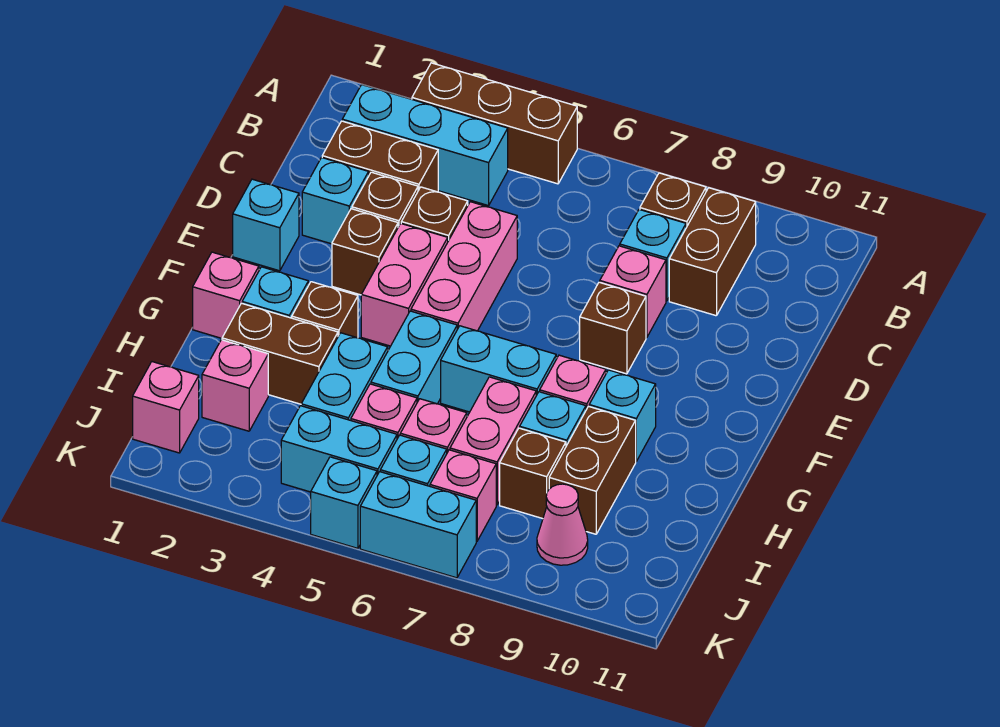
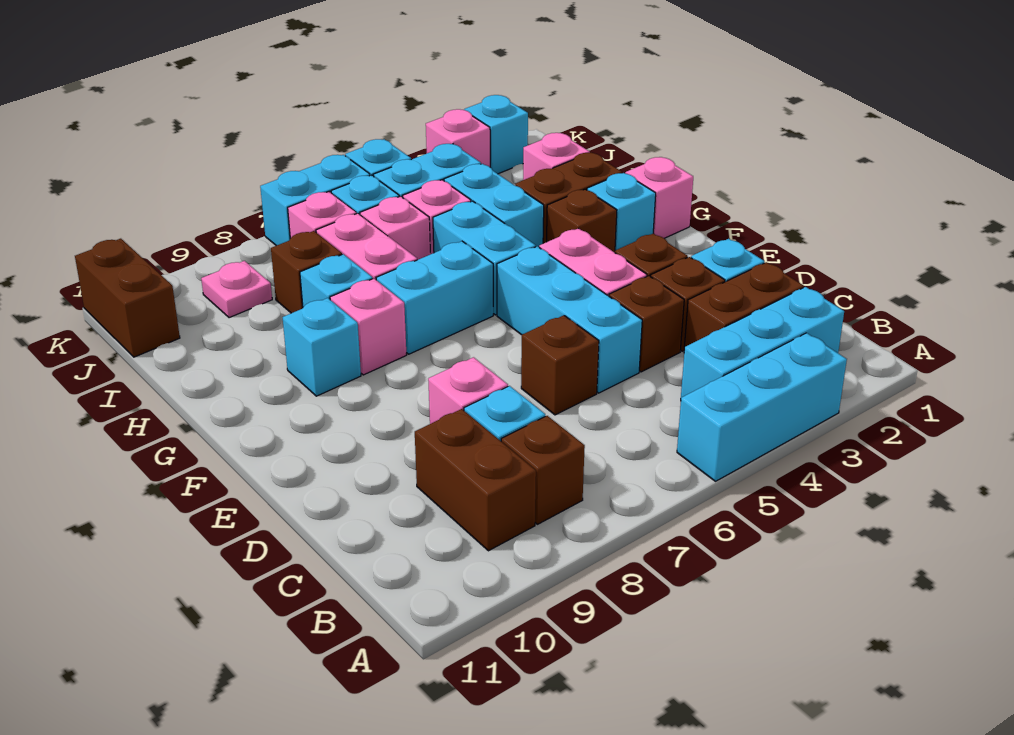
brown 1x3 brick [412,63,577,184] -> cyan 1x3 brick [677,333,847,481]
pink 1x3 brick [411,202,517,331] -> cyan 1x3 brick [497,246,642,393]
cyan 1x1 brick [233,179,299,271] -> cyan 1x1 brick moved to [464,95,528,174]
brown 1x1 brick [580,282,646,374] -> brown 1x1 brick moved to [521,315,599,415]
brown 1x2 brick [549,406,636,534] -> brown 1x2 brick moved to [75,239,180,357]
pink 1x1 brick [133,362,199,453] -> pink 1x1 brick moved to [426,109,490,167]
pink 1x1 cone [537,484,588,565] -> pink 1x1 plate [201,261,272,318]

